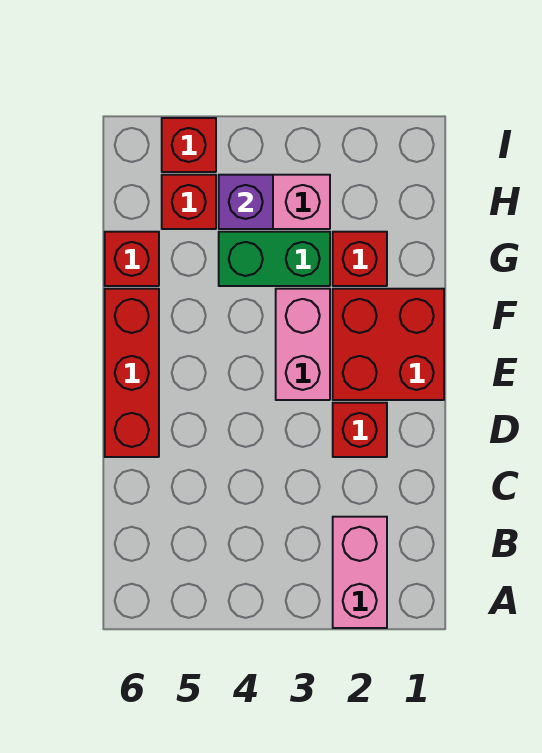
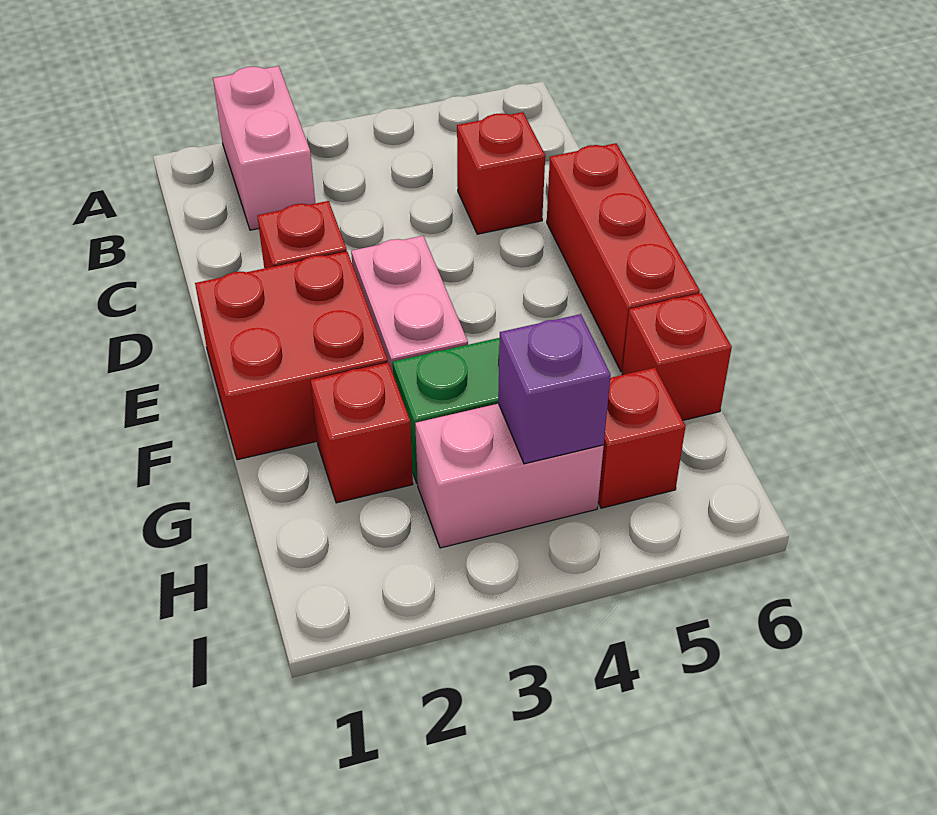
red 1x1 brick [162,118,216,172] -> red 1x1 brick moved to [457,112,545,234]

